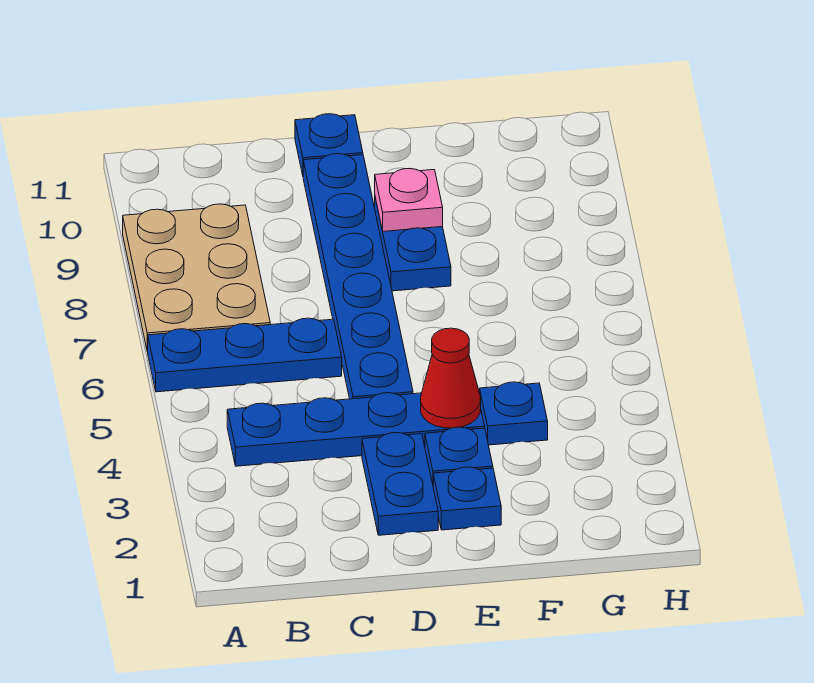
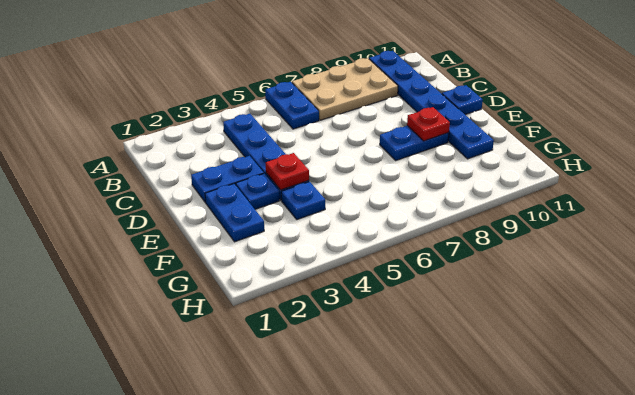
blue 1x3 plate [148,318,342,392] -> blue 1x2 plate [265,82,319,129]
blue 1x6 plate [303,154,413,399] -> blue 1x6 plate turned to [369,51,494,159]
blue 1x1 plate [433,467,501,530] -> blue 1x2 plate [205,184,264,242]
red 1x1 cone [421,328,481,428] -> red 1x1 plate [266,153,309,190]
pink 1x1 plate [375,168,443,231] -> red 1x1 plate [407,107,450,141]

